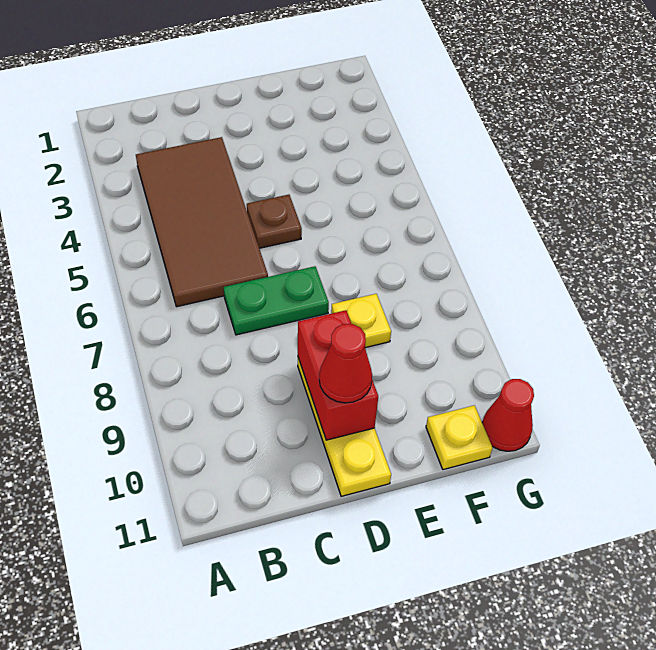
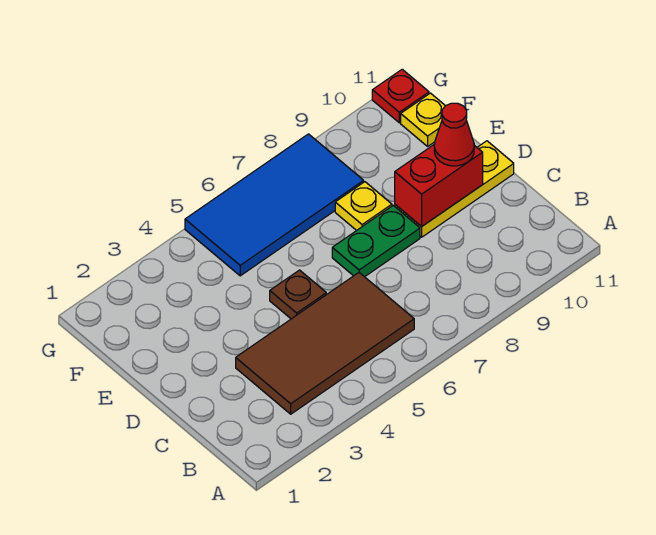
green 1x2 plate [224,266,329,335] -> green 1x2 plate turned to [332,206,420,277]
none -> blue 2x4 tile [185,134,364,276]
red 1x1 cone [482,379,534,451] -> red 1x1 plate [372,69,429,123]

